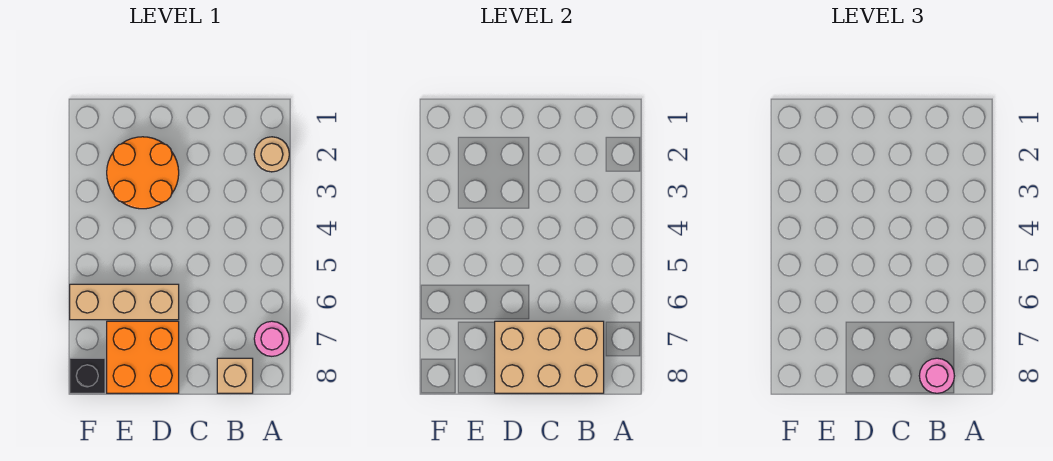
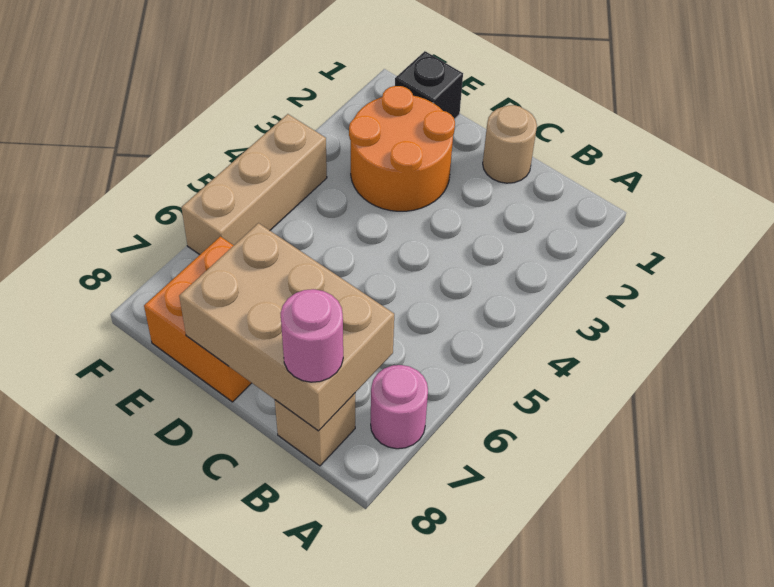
tan 1x1 round brick [254,137,289,172] -> tan 1x1 round brick moved to [483,105,537,183]
tan 1x3 brick [70,284,179,320] -> tan 1x3 brick turned to [181,114,327,255]
black 1x1 brick [70,358,105,393] -> black 1x1 brick moved to [395,51,463,119]

